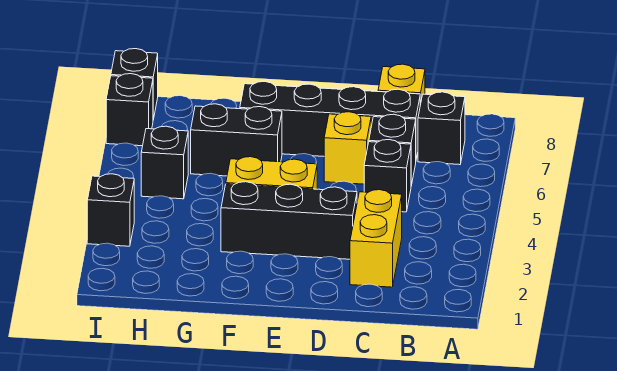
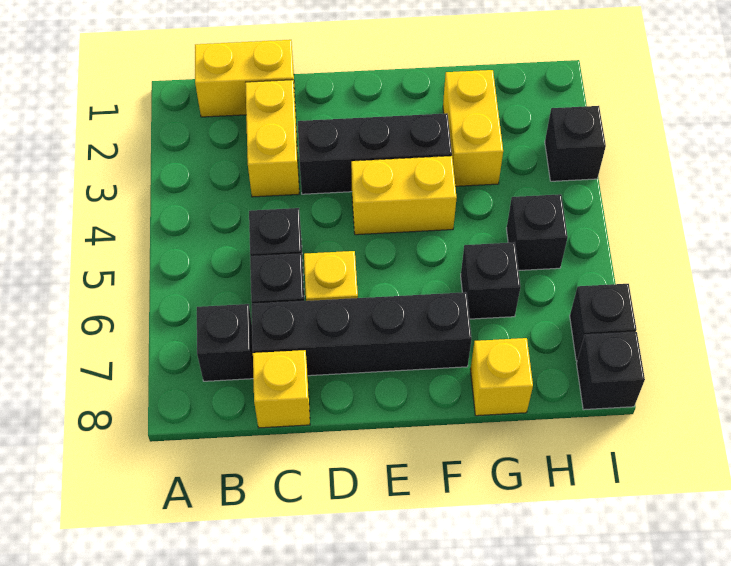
none -> yellow 1x2 brick [195,40,295,117]
black 1x2 brick [191,104,282,176] -> black 1x1 brick [461,242,521,319]
none -> yellow 1x2 brick [443,70,503,186]
none -> yellow 1x1 brick [470,338,533,416]

